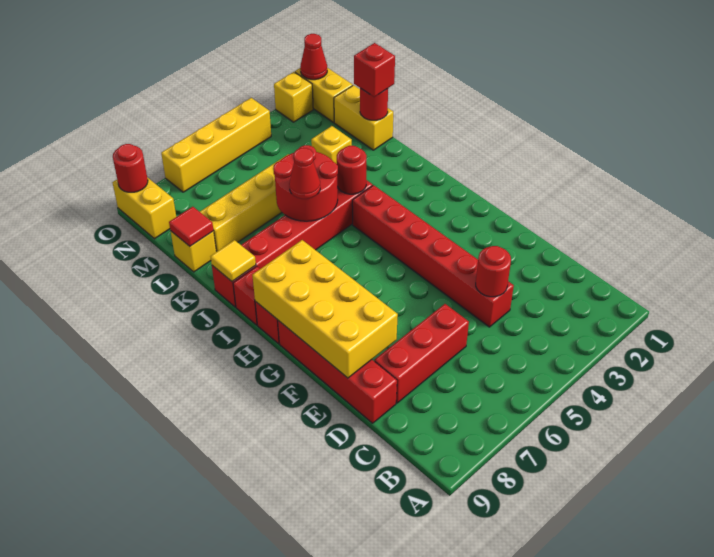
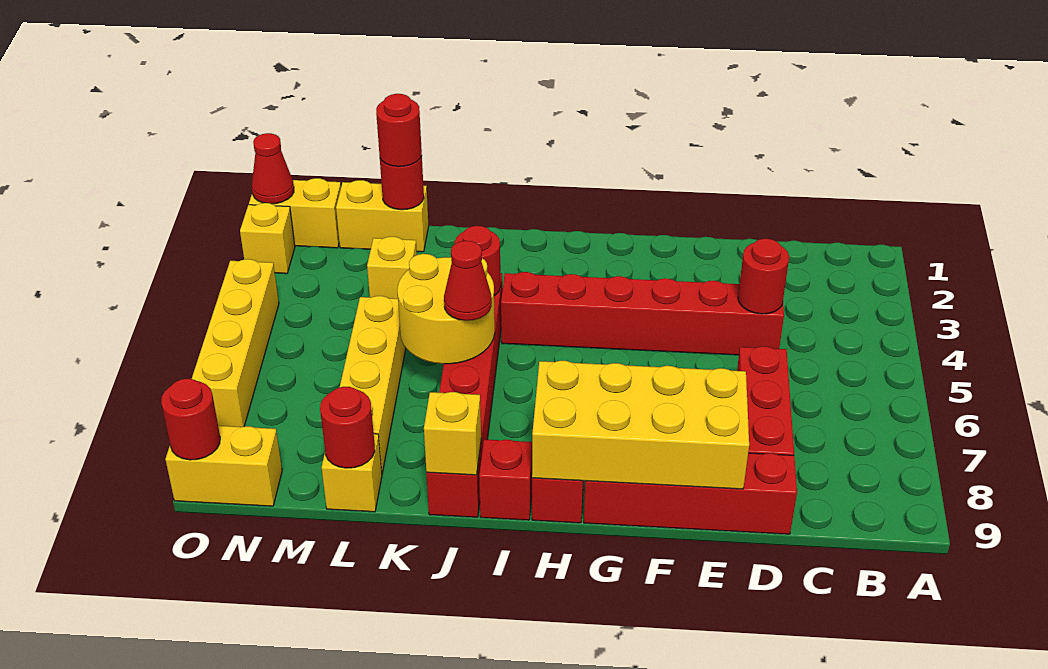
red 2x2 round brick [273,145,338,221] -> yellow 2x2 round brick [397,254,495,364]
yellow 1x1 tile [211,240,256,281] -> yellow 1x1 brick [424,392,481,475]
red 1x1 brick [354,43,395,97] -> red 1x1 round brick [376,94,422,167]
red 1x1 tile [169,207,213,246] -> red 1x1 round brick [320,387,375,468]

